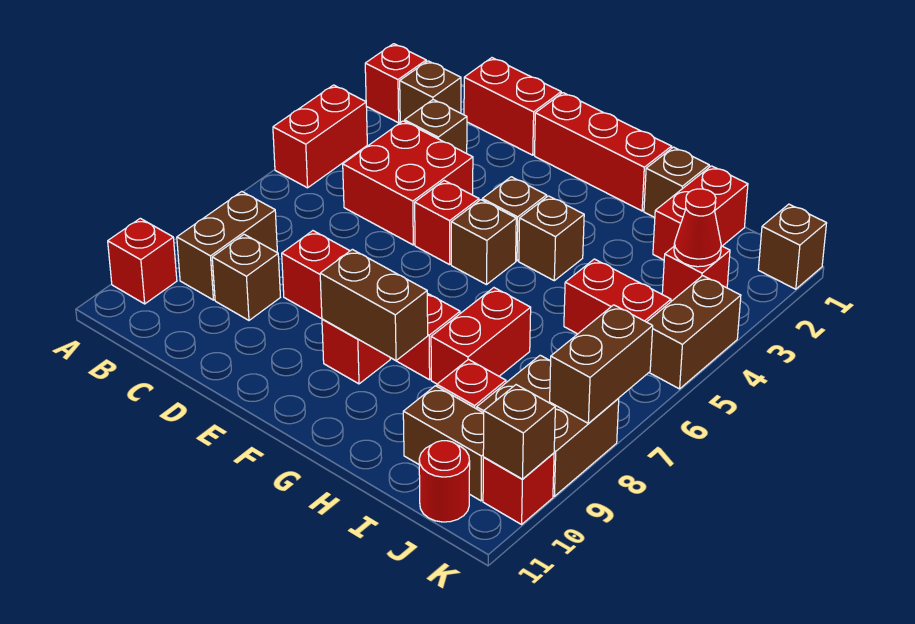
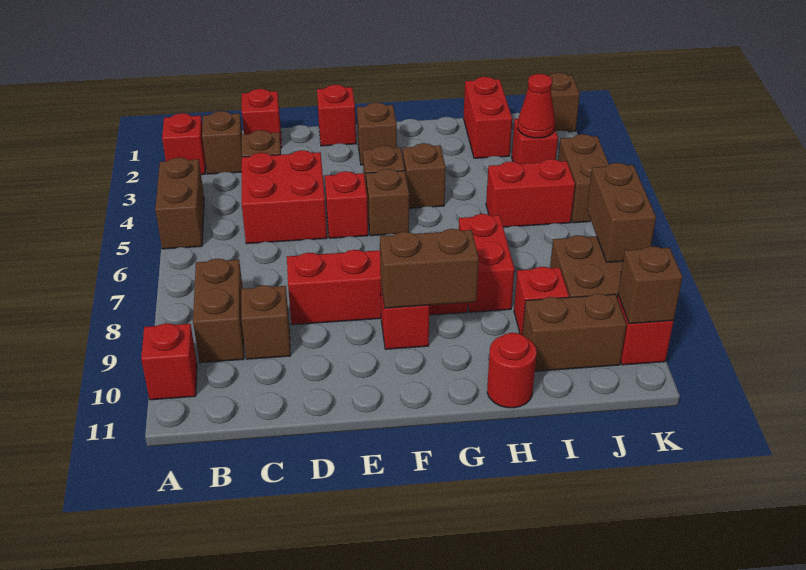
red 1x2 brick [273,85,367,188] -> brown 1x2 brick [155,157,204,249]
red 1x2 brick [464,58,561,155] -> red 1x1 brick [242,89,282,148]
red 1x3 brick [535,93,672,211] -> red 1x1 brick [317,85,356,146]
brown 1x1 brick [644,147,709,217] -> brown 1x1 brick moved to [357,103,397,165]
red 1x1 round brick [419,441,470,522] -> red 1x1 round brick moved to [487,333,537,408]

